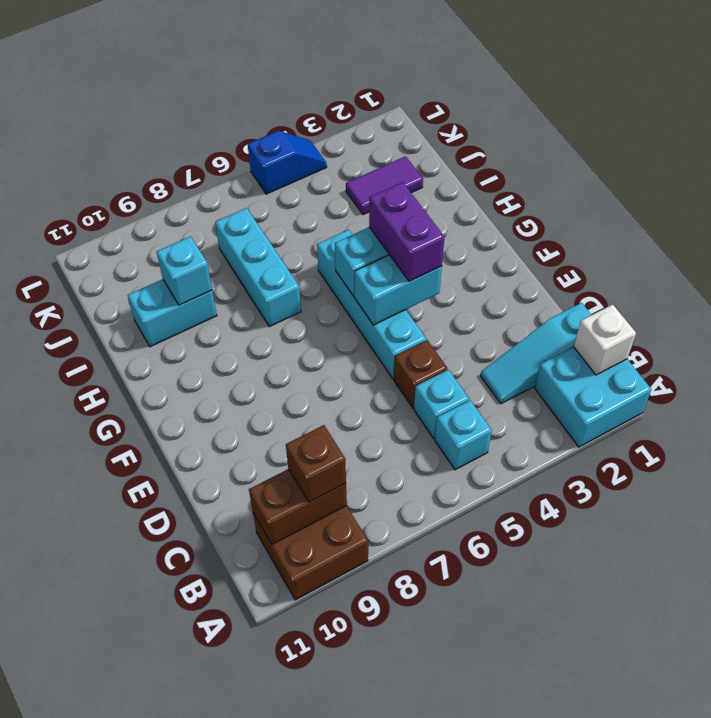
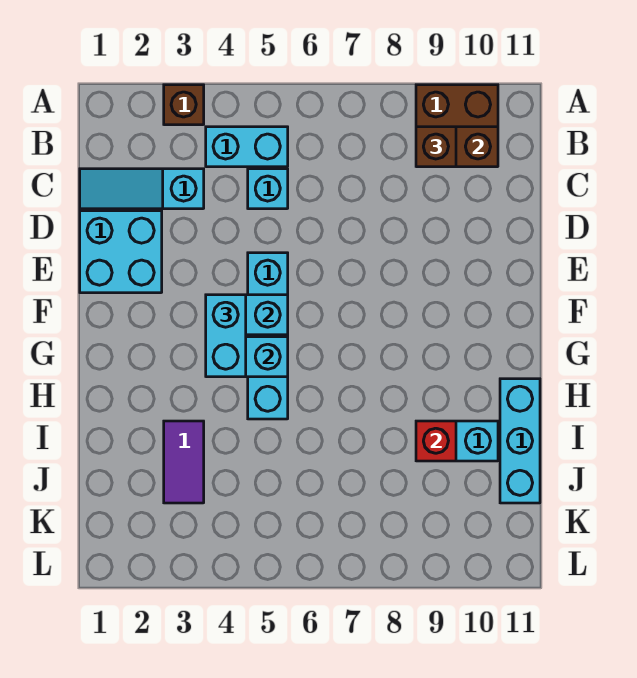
cyan 2x2 brick [535,347,651,447] -> cyan 2x2 brick moved to [80,211,162,293]
white 1x1 brick [574,305,636,375] -> none
cyan 1x1 brick [435,400,492,470] -> cyan 1x2 brick [206,127,288,167]
cyan 1x3 slope [481,303,591,404] -> cyan 1x3 slope turned to [80,169,204,209]
brown 1x1 brick [394,340,448,408] -> brown 1x1 brick moved to [164,85,204,125]
purple 1x2 brick [369,182,445,281] -> cyan 1x2 brick [206,295,246,377]
cyan 1x3 brick [215,208,301,327] -> cyan 1x3 brick moved to [500,379,540,503]
cyan 1x1 brick [157,236,212,305] -> red 1x1 brick [416,421,456,461]
purple 1x2 tile [346,156,423,215] -> purple 1x2 tile turned to [164,421,204,503]
blue 1x2 slope [248,131,327,194] -> none

